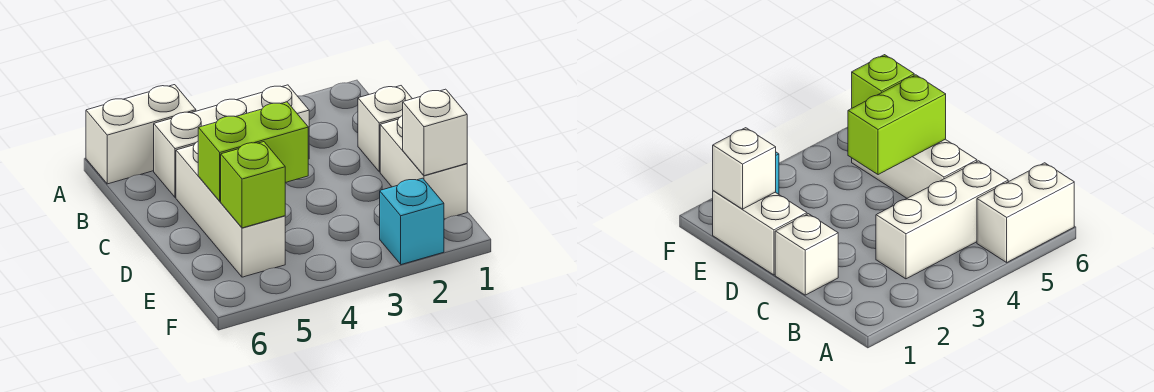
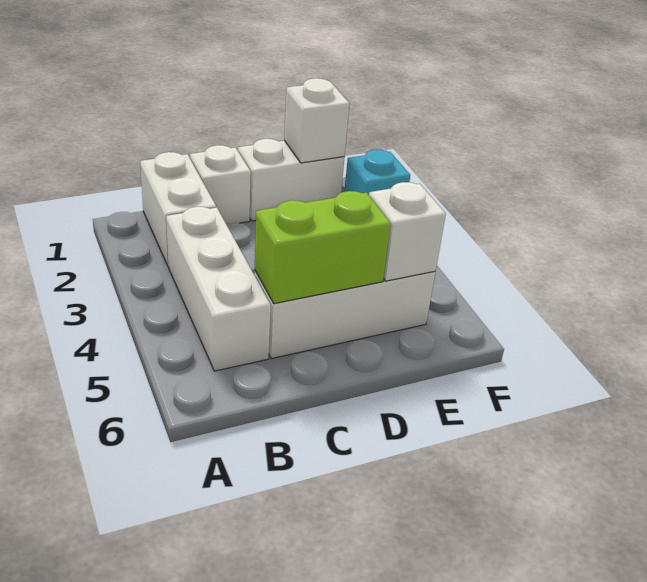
white 1x2 brick [86,85,196,184] -> white 1x2 brick moved to [140,152,216,266]
lime 1x2 brick [198,102,308,201] -> lime 1x2 brick turned to [255,191,391,304]
lime 1x1 brick [221,142,285,228] -> white 1x1 brick [369,182,446,281]

